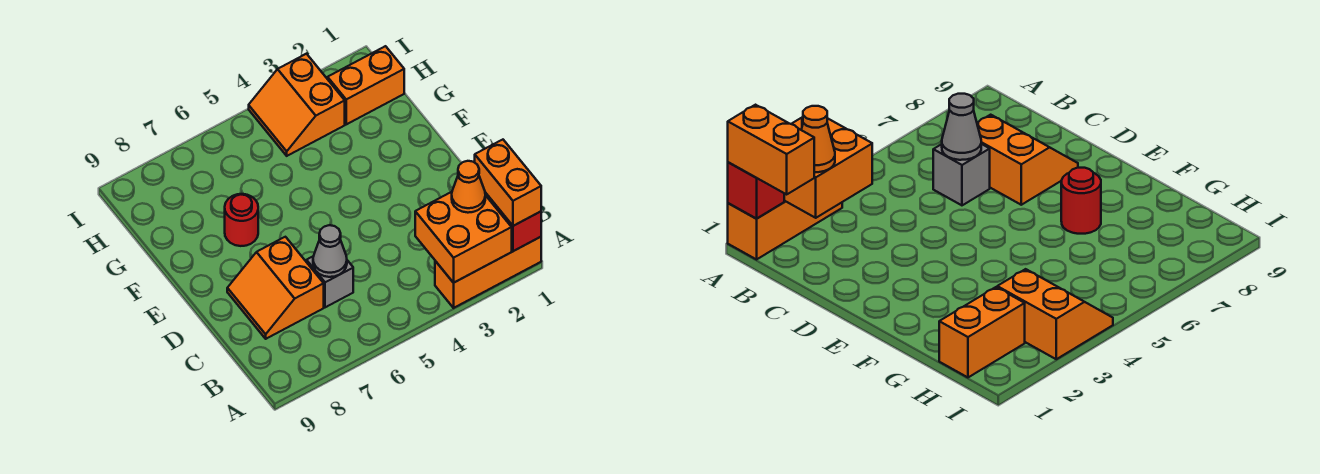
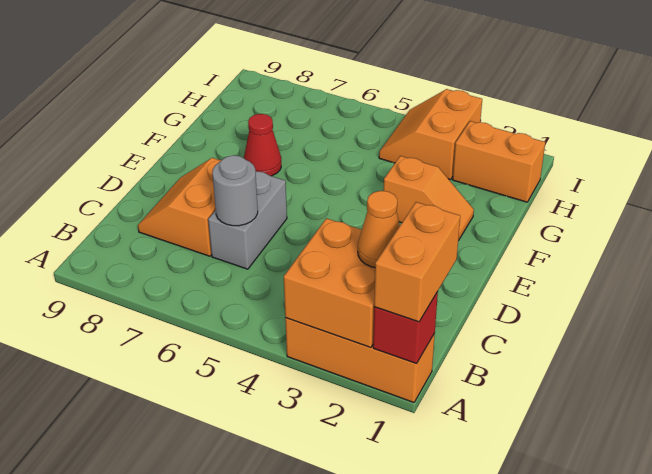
grey 1x1 brick [306,256,353,307] -> grey 1x2 brick [208,171,287,269]
grey 1x1 cone [313,225,347,277] -> grey 1x1 round brick [212,155,258,226]
none -> orange 1x2 slope [384,156,474,240]
red 1x1 round brick [225,194,258,246] -> red 1x1 cone [244,114,281,176]

